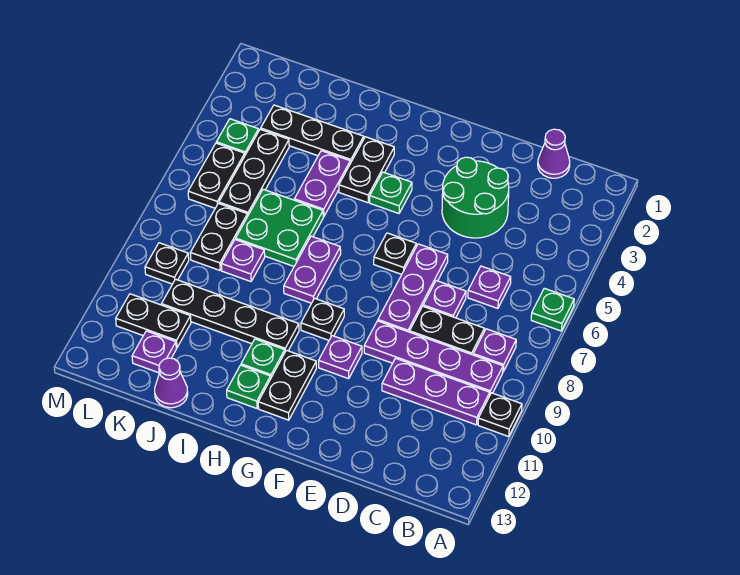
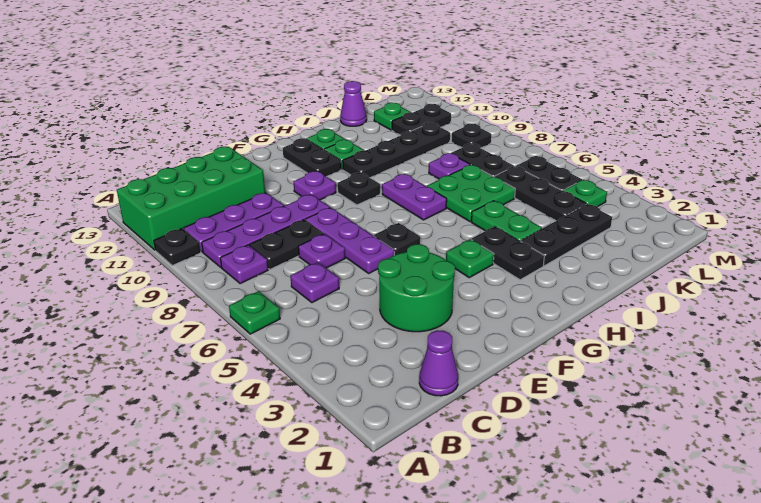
none -> green 2x4 brick [117,147,265,250]
purple 1x2 plate [294,151,350,217] -> green 1x2 plate [471,201,542,241]
purple 1x1 plate [132,331,176,373] -> green 1x1 plate [374,103,410,130]

